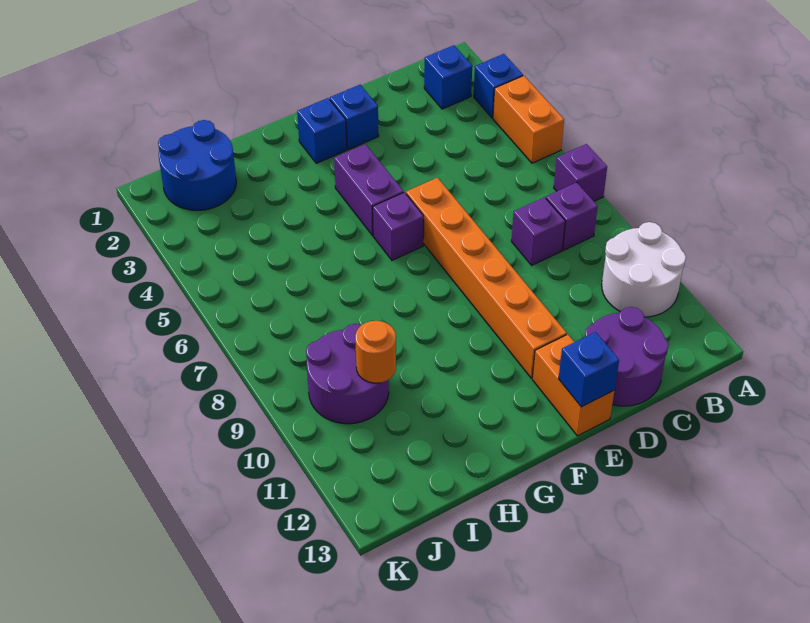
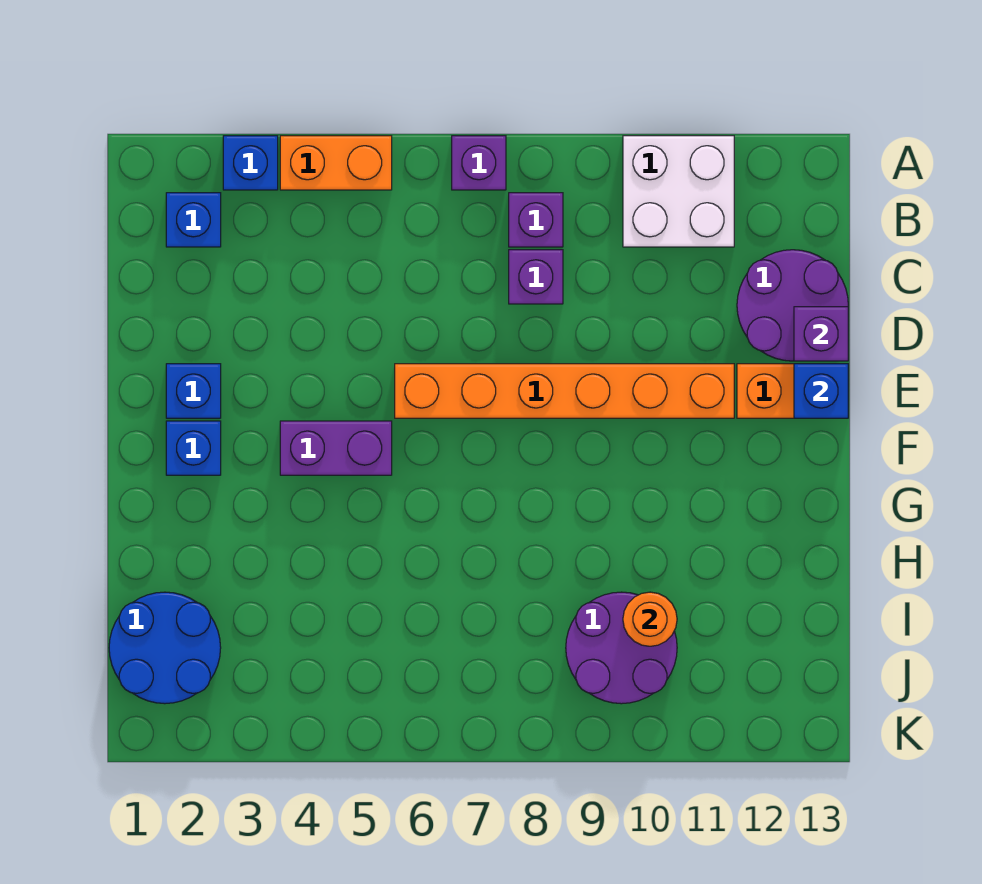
white 2x2 round brick [602,222,686,317] -> white 2x2 brick [623,136,734,247]
purple 1x1 brick [373,192,424,260] -> purple 1x1 brick moved to [794,307,848,361]

